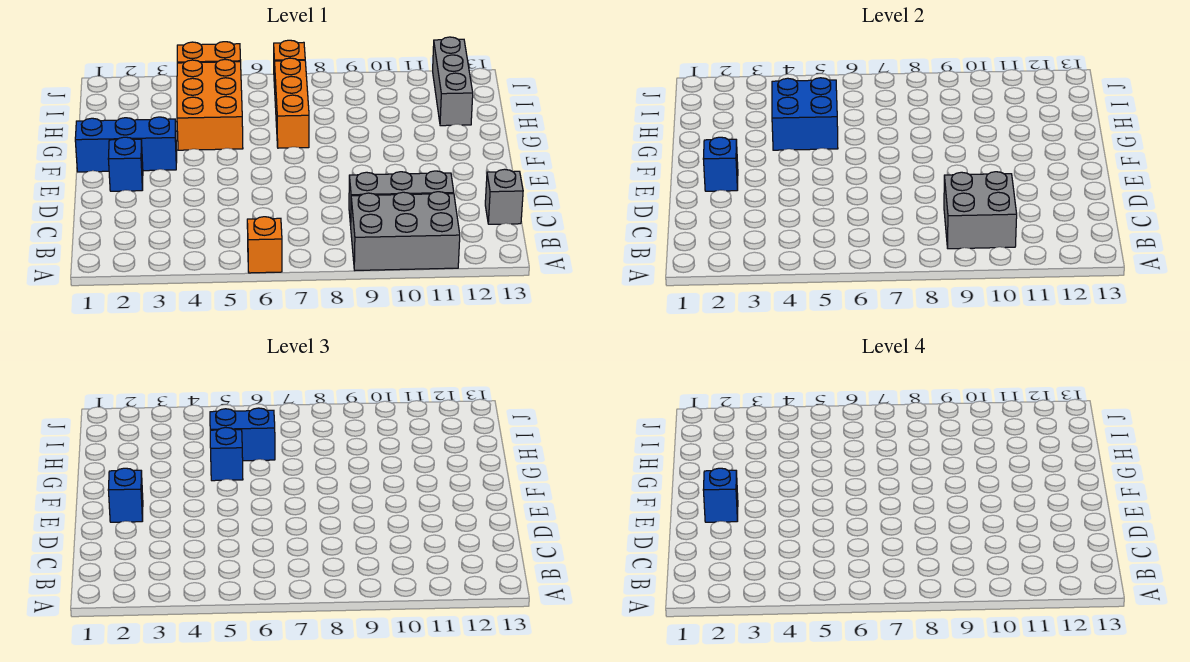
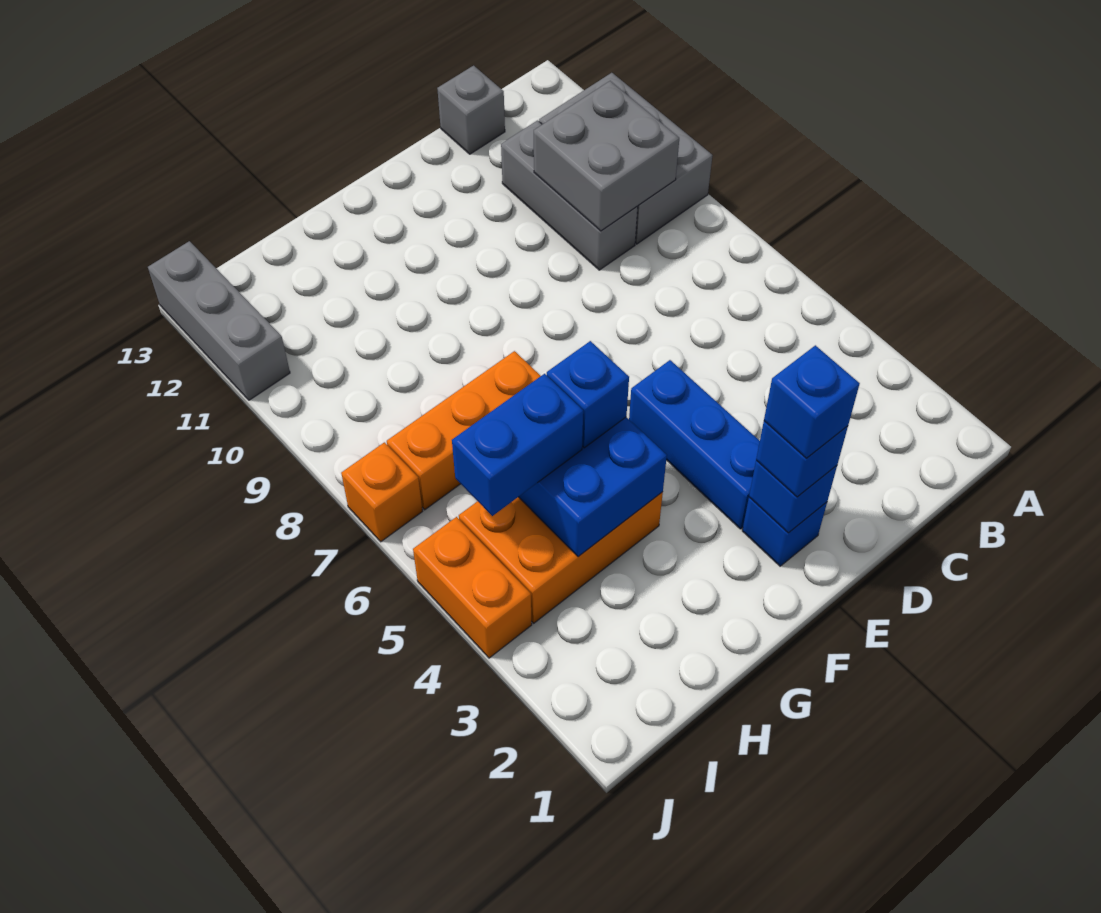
orange 1x1 brick [247,217,282,273] -> none
blue 1x3 brick [75,117,177,172] -> blue 1x3 brick moved to [629,360,760,529]
blue 1x2 brick [210,408,275,461] -> blue 1x2 brick turned to [452,374,583,516]
grey 1x3 brick [433,37,473,126] -> grey 1x3 brick turned to [148,241,290,400]

